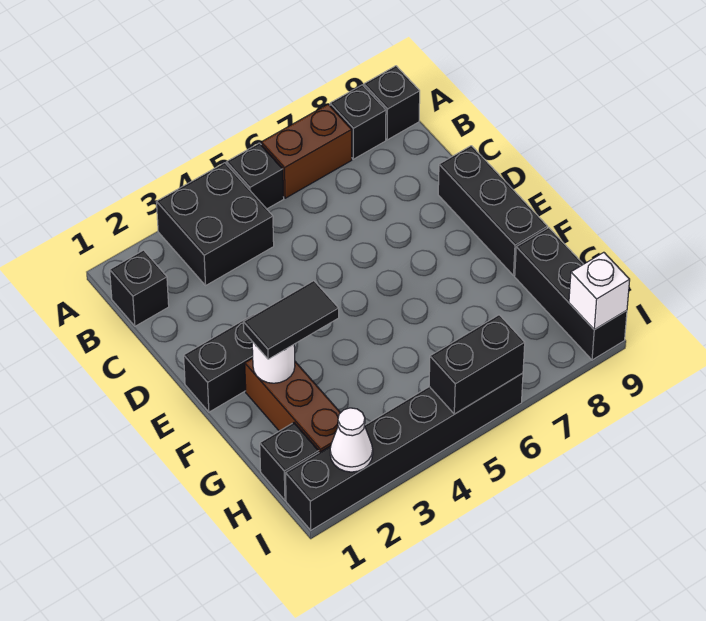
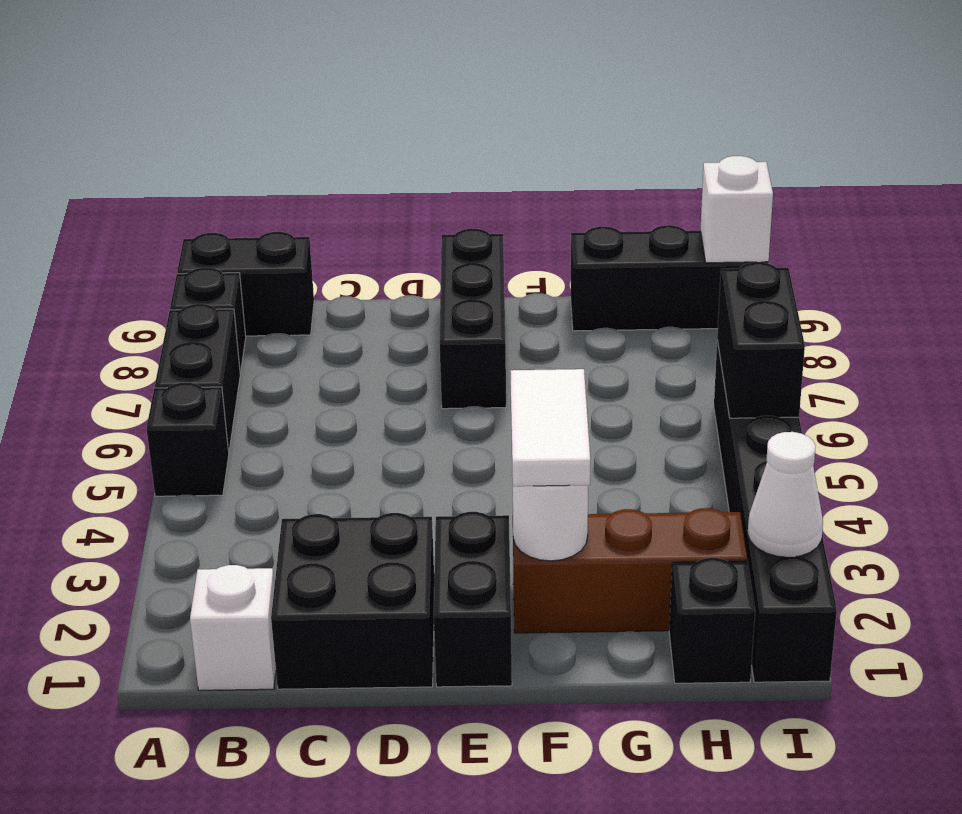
black 2x2 brick [156,163,274,285] -> black 2x2 brick moved to [271,513,434,689]
brown 1x2 brick [261,104,352,198] -> black 1x2 brick [155,304,240,452]
black 1x1 brick [364,66,420,140] -> black 1x2 brick [177,232,314,336]
black 1x1 brick [110,250,169,326] -> white 1x1 brick [190,565,276,690]
black 1x3 brick [438,146,548,275] -> black 1x3 brick turned to [439,229,506,409]
black 1x2 tile [243,281,339,359] -> white 1x2 tile [511,369,590,486]

